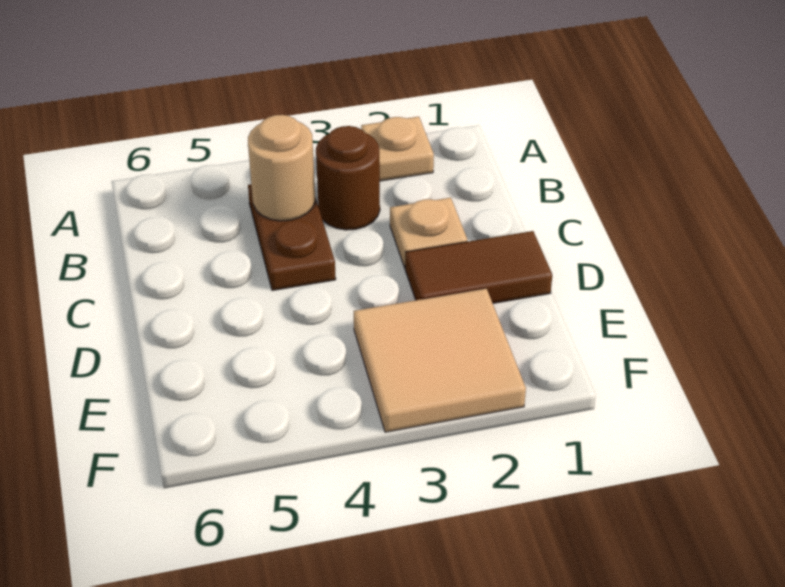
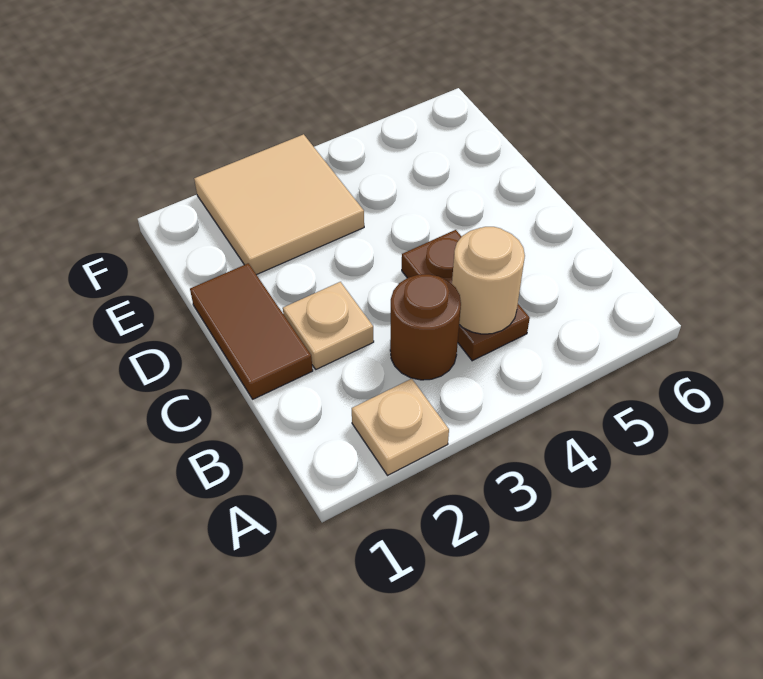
brown 1x2 tile [405,231,552,303] -> brown 1x2 tile turned to [190,263,313,399]

